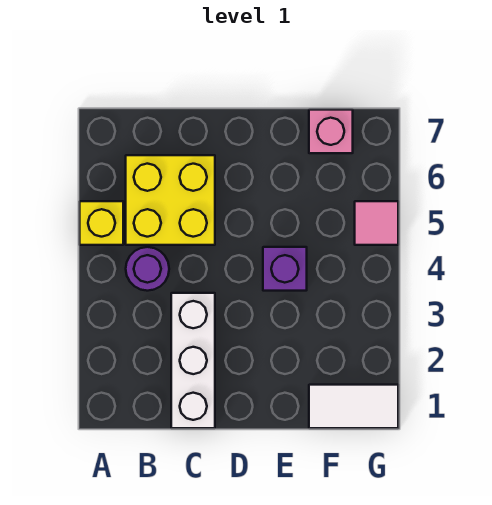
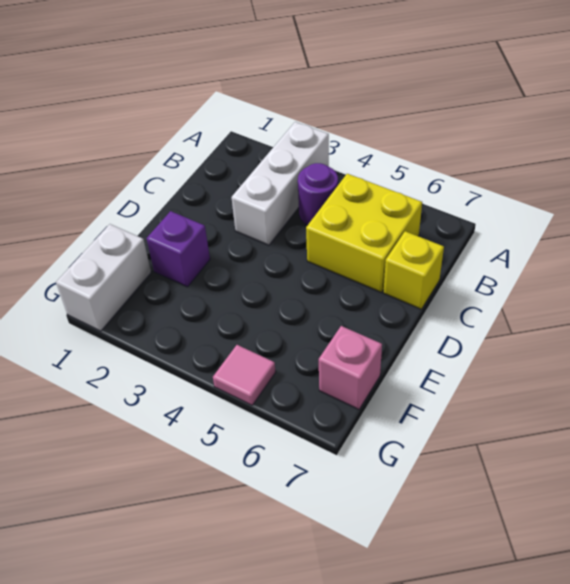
yellow 1x1 brick [80,201,123,245] -> yellow 1x1 brick moved to [384,231,444,309]
white 1x3 brick [171,293,215,428] -> white 1x3 brick turned to [231,122,329,245]
purple 1x1 brick [263,247,307,291] -> purple 1x1 brick moved to [147,211,210,287]
white 1x2 tile [309,385,398,428] -> white 1x2 brick [56,224,151,331]

